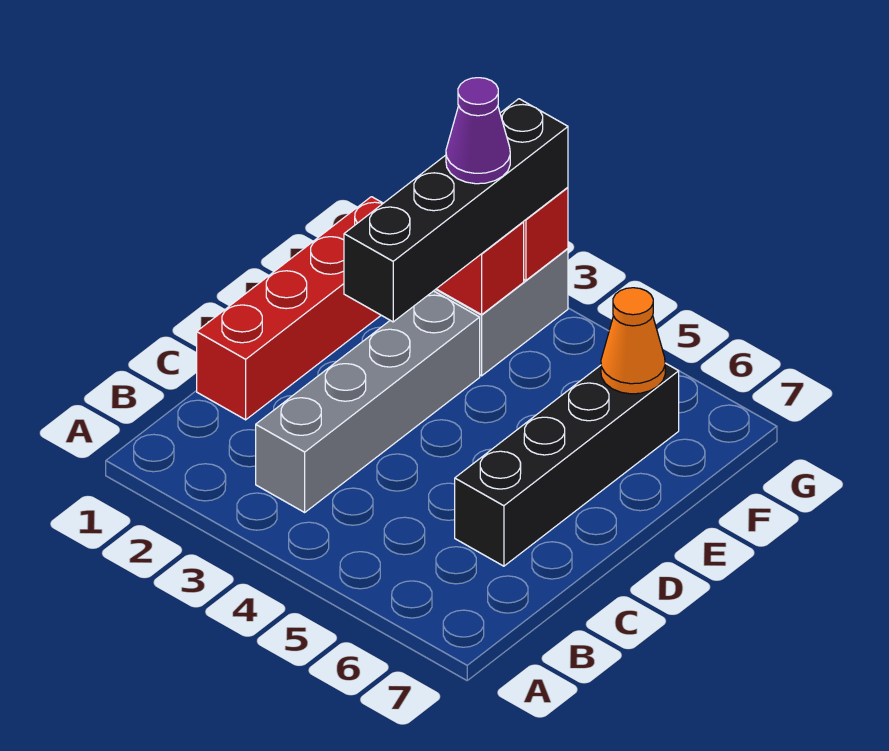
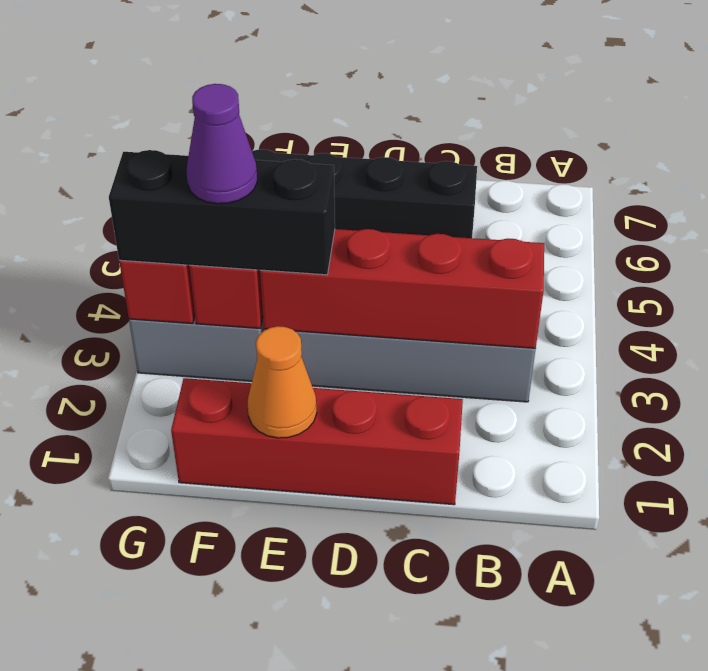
none -> red 1x4 brick [260,229,544,348]
black 1x4 brick [344,99,568,322] -> black 1x3 brick [109,150,335,275]
orange 1x1 cone [601,288,665,394] -> orange 1x1 cone moved to [248,326,317,438]

